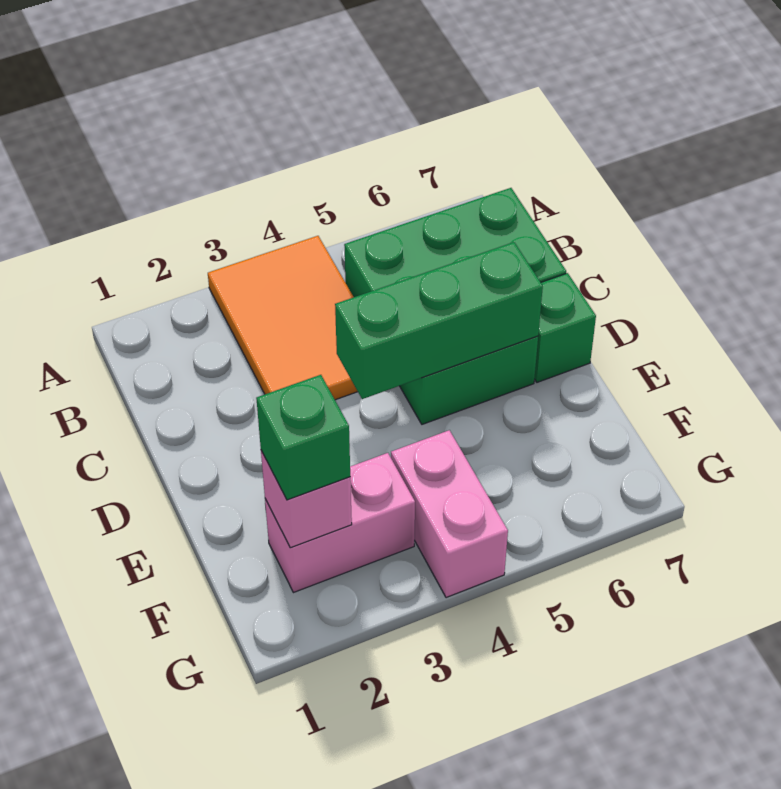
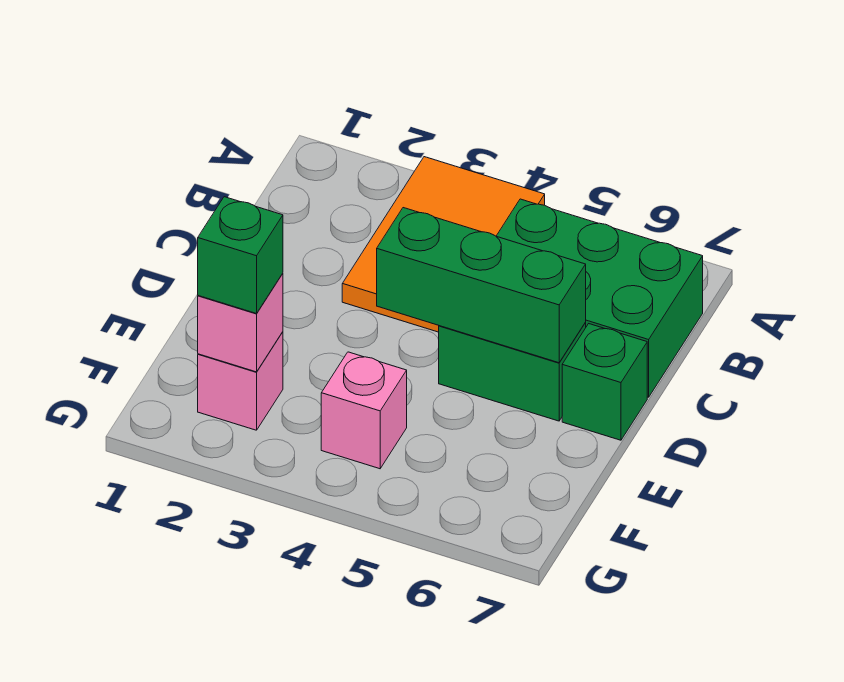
pink 1x2 brick [265,453,415,593] -> pink 1x1 brick [198,332,283,430]
pink 1x2 brick [391,430,508,598] -> pink 1x1 brick [321,352,407,469]

